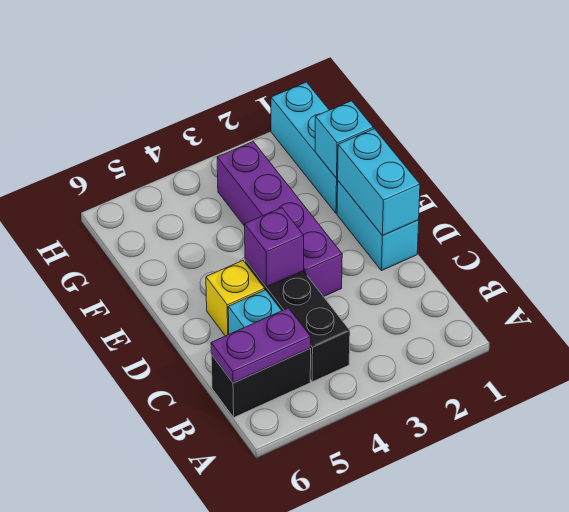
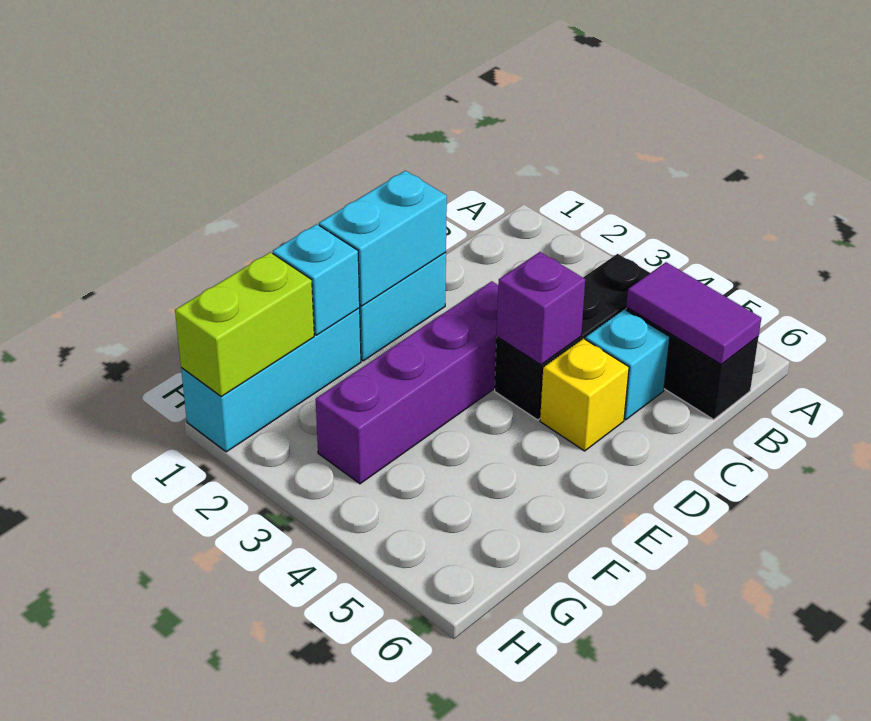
purple 1x2 plate [211,308,311,383] -> purple 1x2 tile [626,262,761,365]
none -> lime 1x2 brick [175,252,314,396]

